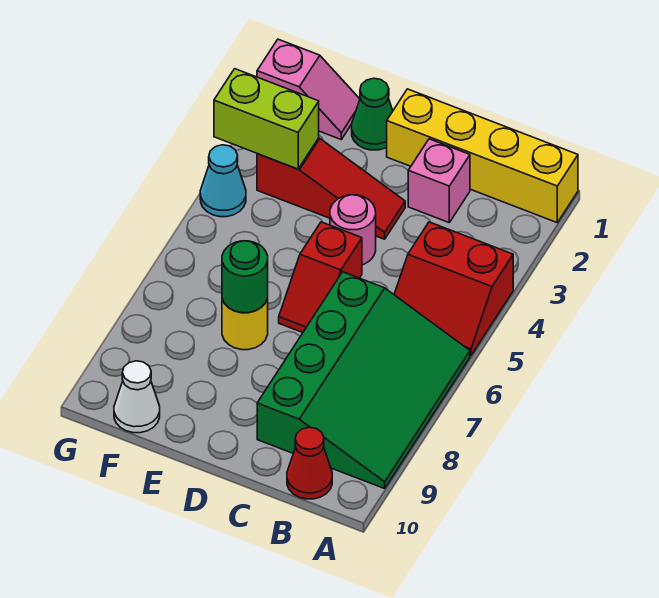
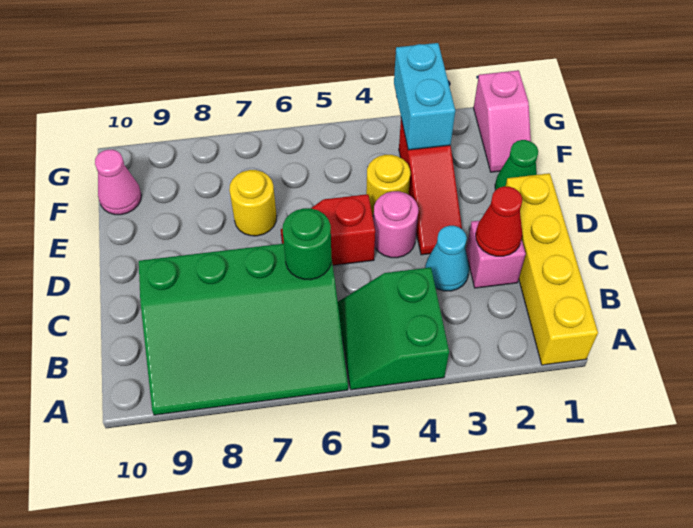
red 2x2 slope [394,222,513,356] -> green 2x2 slope [338,267,449,390]
red 1x1 cone [287,427,332,499] -> red 1x1 cone moved to [476,186,522,256]
none -> yellow 1x1 round brick [366,155,410,216]
green 1x1 round brick [222,241,268,313] -> green 1x1 round brick moved to [283,208,331,280]
lime 1x2 brick [214,69,319,169] -> cyan 1x2 brick [394,43,455,150]
white 1x1 cone [114,361,160,433] -> pink 1x1 cone [95,150,142,215]
cyan 1x1 cone [200,145,246,217] -> cyan 1x1 cone moved to [425,226,469,291]

